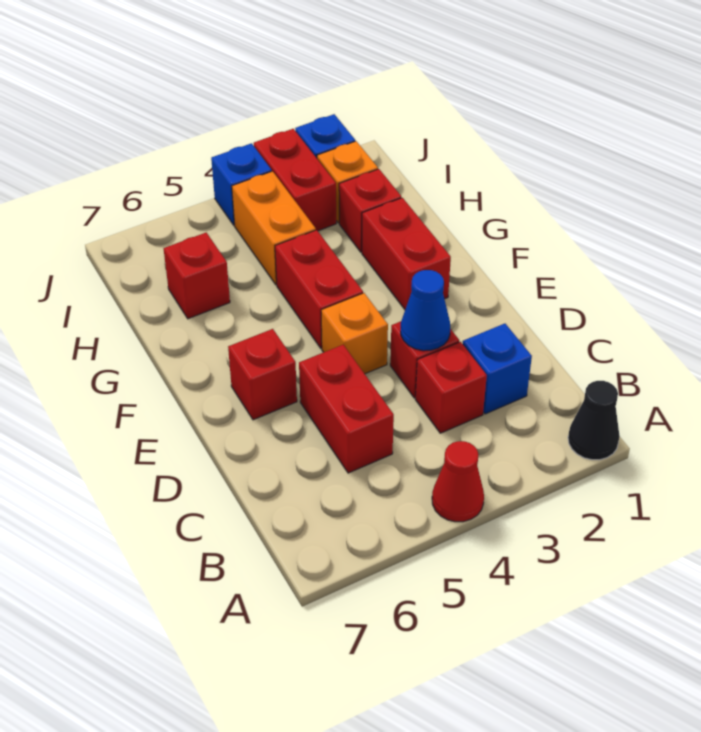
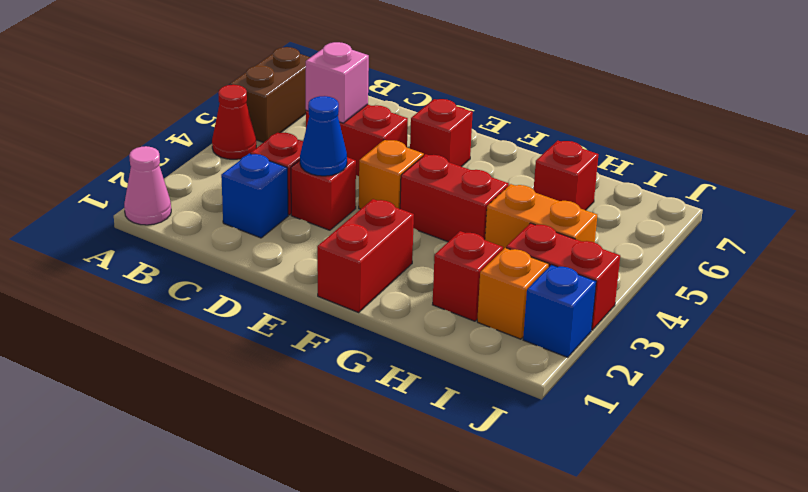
black 1x1 cone [568,381,620,460] -> pink 1x1 cone [124,146,171,225]
none -> brown 1x2 brick [229,47,310,143]
none -> pink 1x1 brick [306,42,369,123]
red 1x2 brick [362,198,451,309] -> red 1x2 brick turned to [317,199,414,312]
blue 1x1 brick [211,143,272,225] -> none

